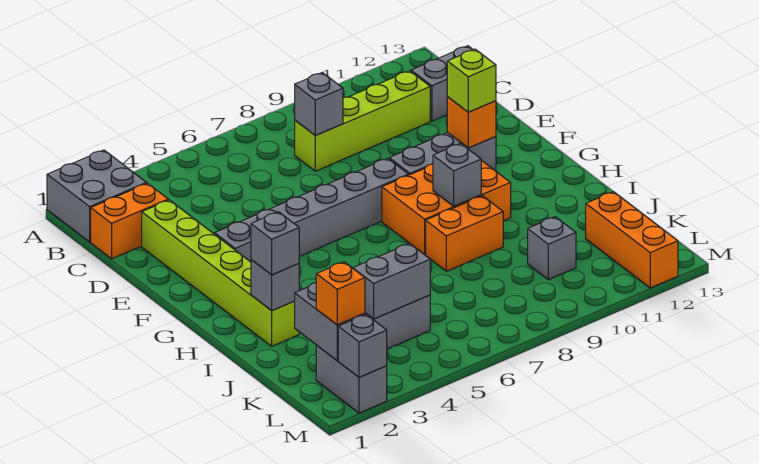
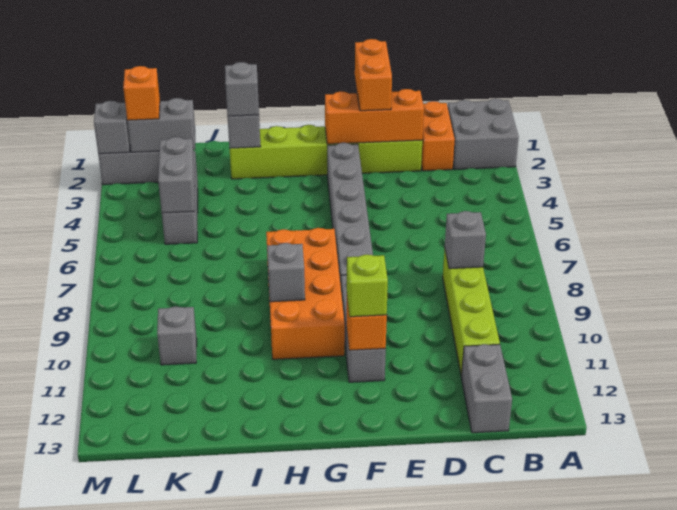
orange 2x3 brick [382,160,511,255] -> orange 2x4 brick [266,228,345,359]
orange 1x2 brick [426,196,503,271] -> orange 1x2 brick moved to [355,39,392,111]
orange 1x3 brick [586,192,678,288] -> orange 1x3 brick moved to [325,89,424,144]

